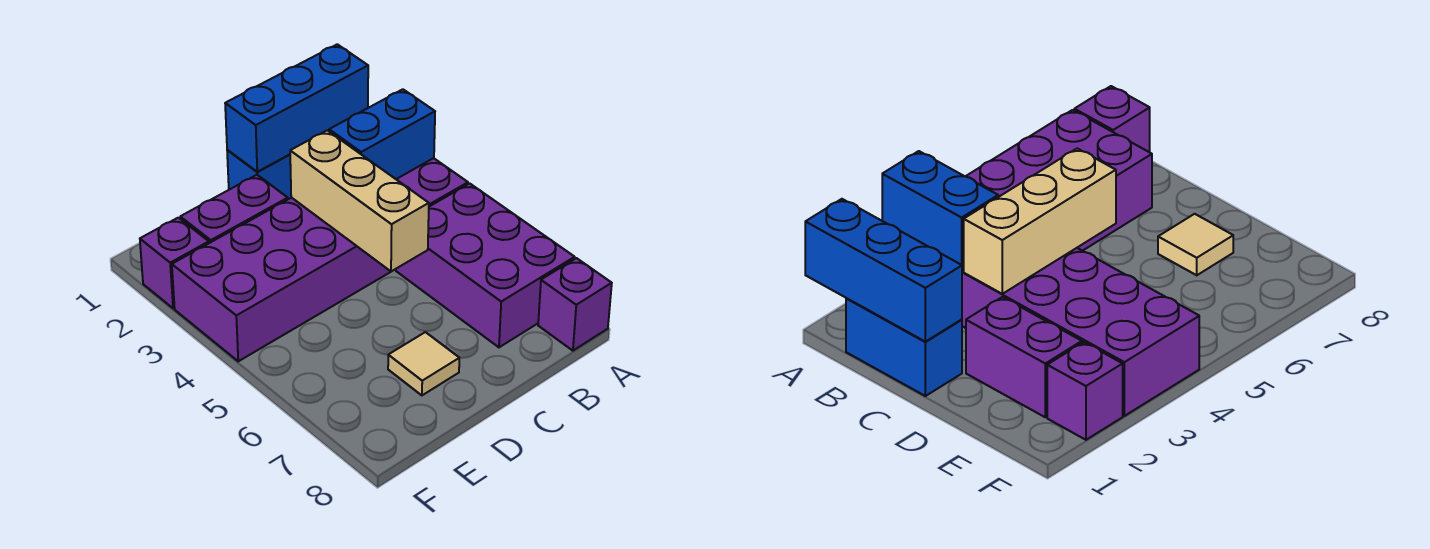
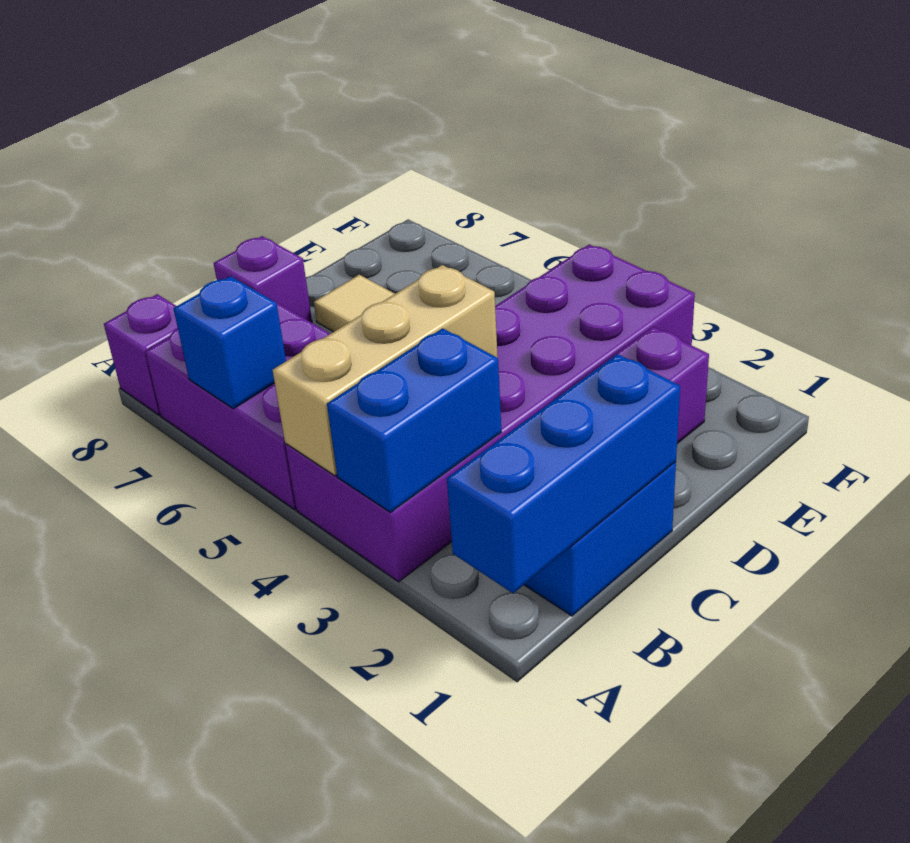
none -> blue 1x1 brick [173,276,286,409]
tan 1x3 brick [290,130,429,271] -> tan 1x3 brick turned to [273,265,498,476]
purple 1x1 brick [140,218,209,308] -> purple 1x1 brick moved to [214,236,312,323]

